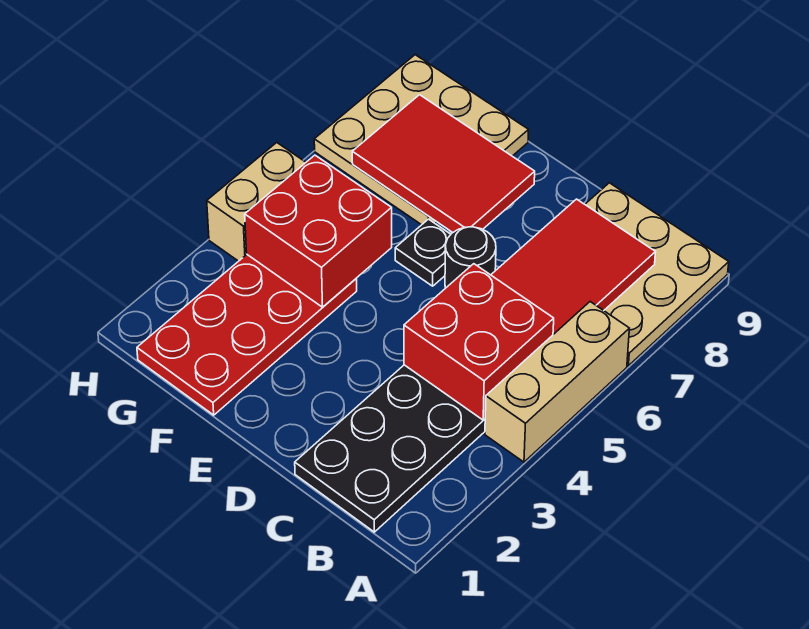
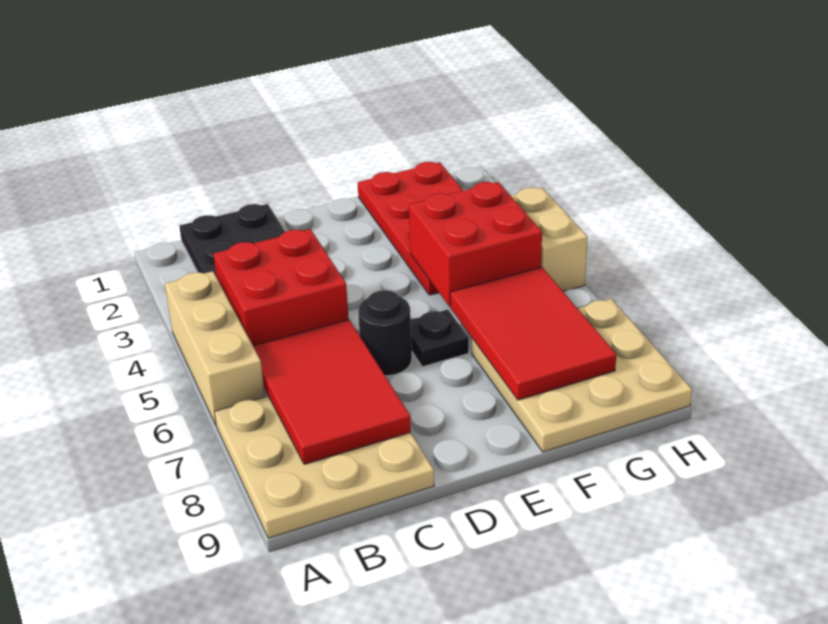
red 2x3 tile [352,95,535,232] -> red 2x3 tile turned to [450,267,616,400]

